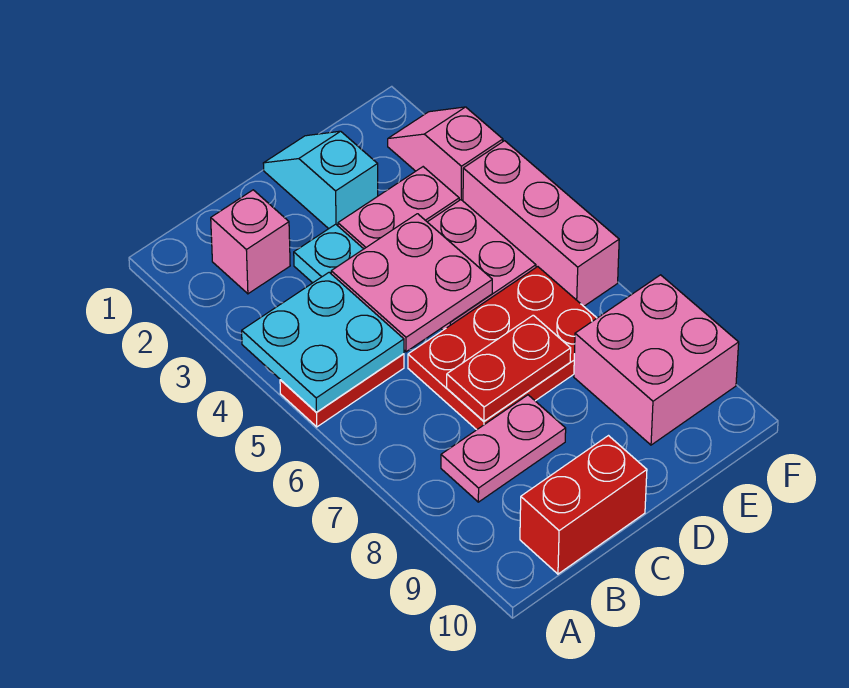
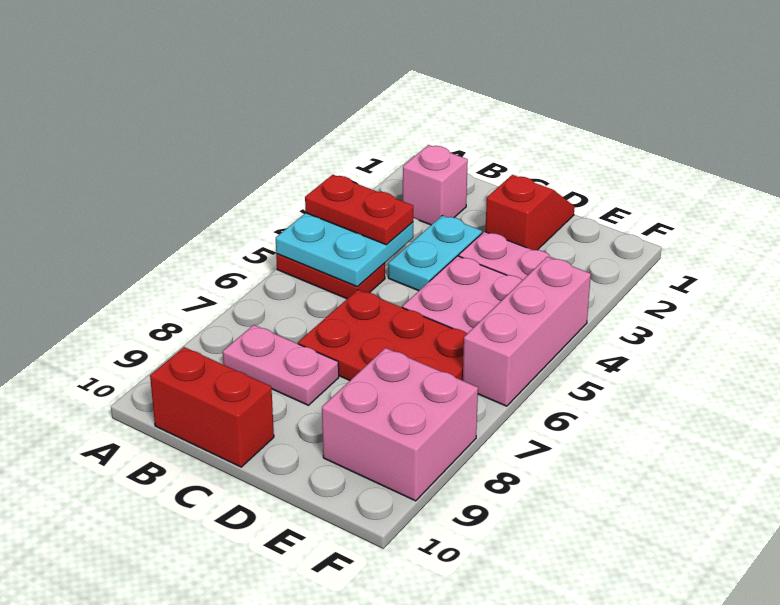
pink 2x2 plate [331,214,492,352] -> none
red 1x2 plate [447,315,571,421] -> red 1x2 plate moved to [305,175,413,245]
cyan 1x2 slope [263,131,378,229] -> red 1x2 slope [485,175,575,250]
pink 1x2 slope [388,107,503,201] -> none

